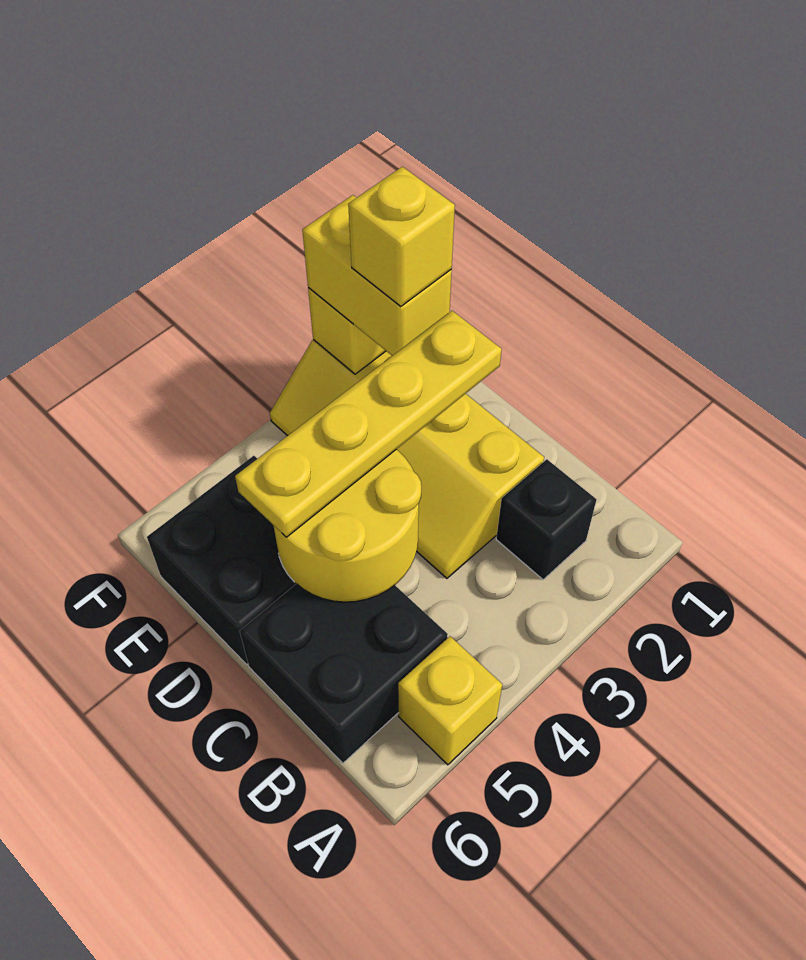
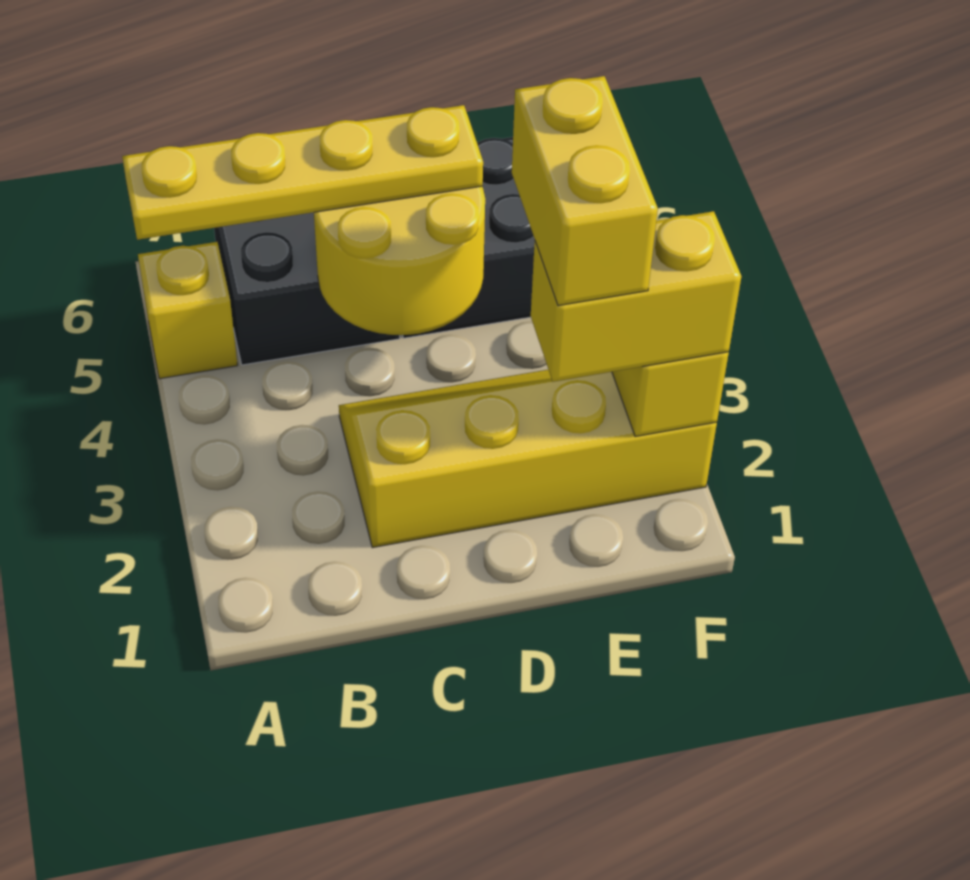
black 1x1 brick [496,459,597,580] -> none
yellow 1x4 plate [235,311,502,537] -> yellow 1x4 plate turned to [122,105,483,240]
yellow 1x1 brick [348,167,455,306] -> yellow 1x2 brick [512,76,658,306]

